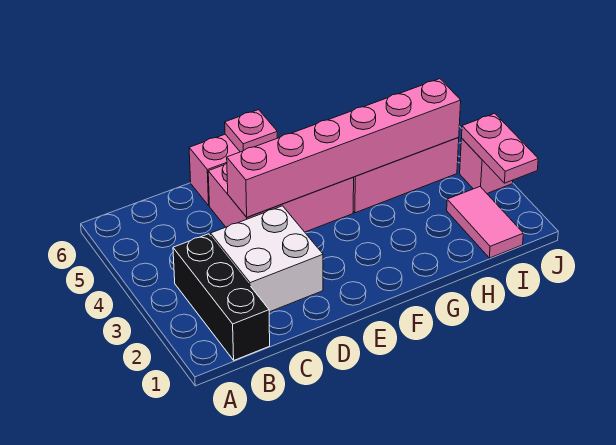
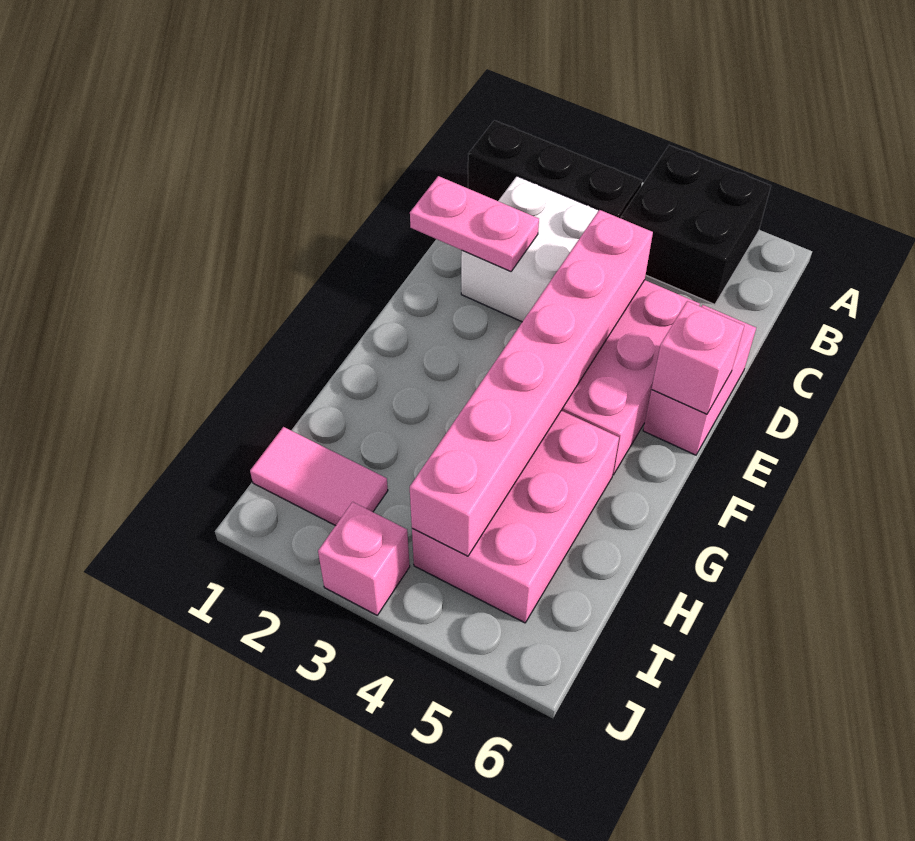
none -> black 2x2 brick [621,145,771,304]
pink 1x1 plate [225,110,277,152] -> pink 1x1 brick [652,301,744,414]
pink 1x2 plate [462,113,538,183] -> pink 1x2 plate moved to [410,176,539,271]

